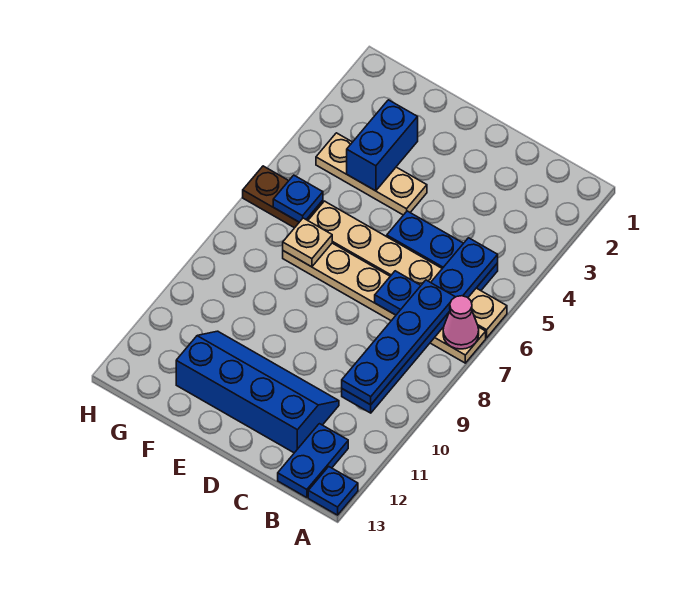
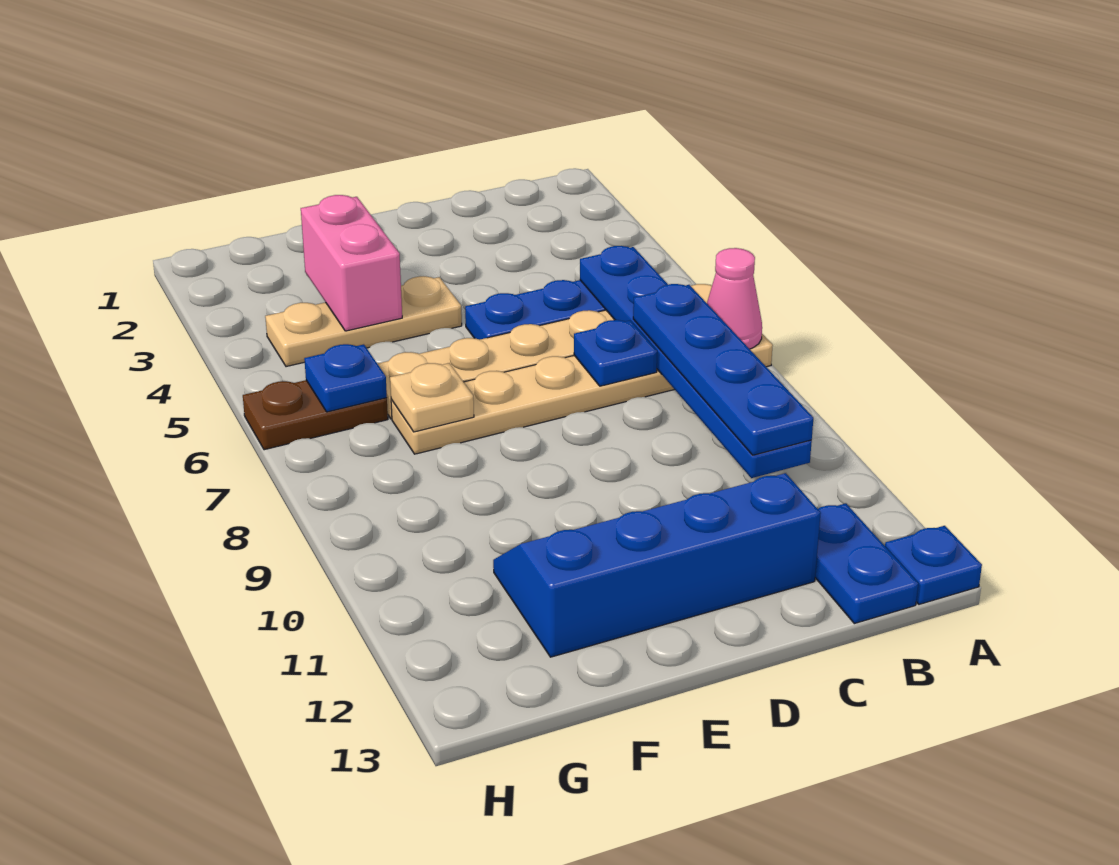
blue 1x2 brick [347,100,418,191] -> pink 1x2 brick [301,195,402,331]

